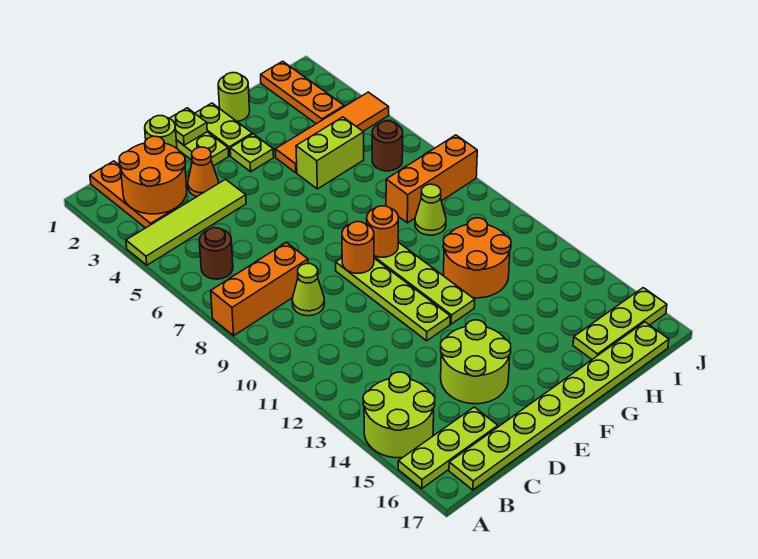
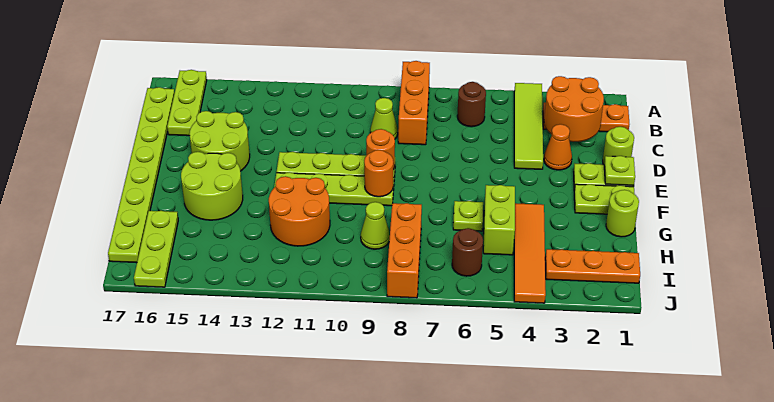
lime 2x2 round brick [363,372,435,458] -> lime 2x2 round brick moved to [181,152,243,220]
lime 1x1 plate [230,134,274,172] -> lime 1x1 plate moved to [453,201,483,231]

